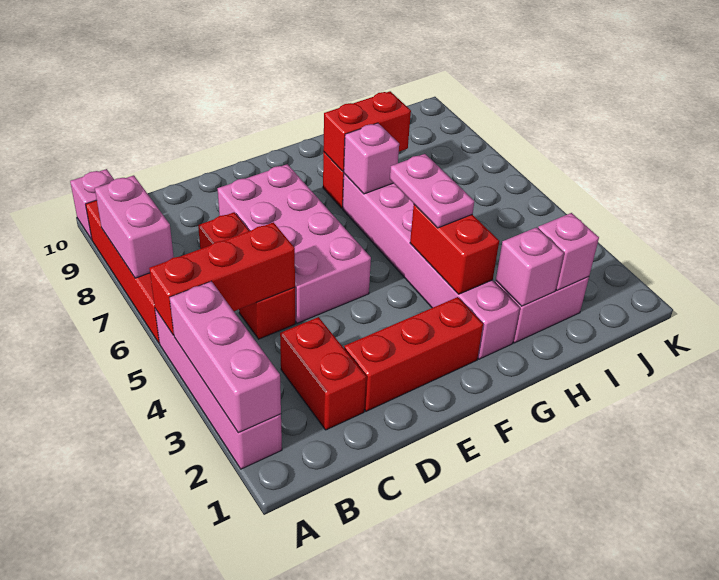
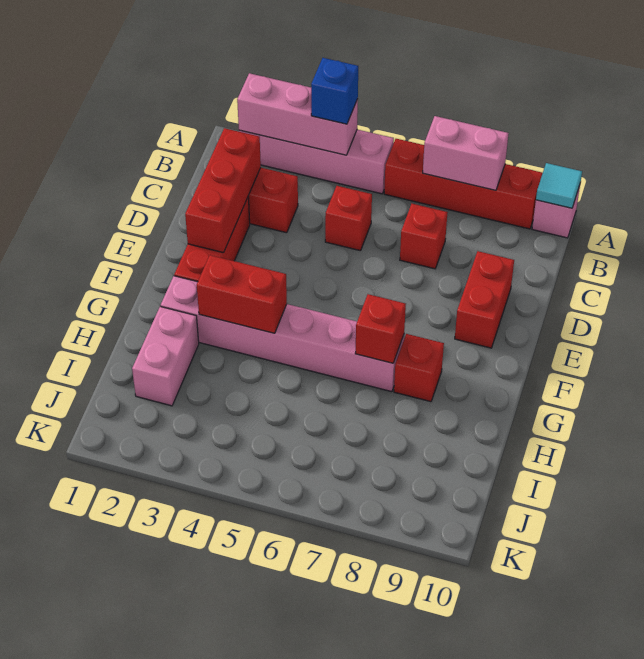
none -> blue 1x1 brick [311,58,358,124]
red 1x3 brick [149,222,295,335] -> red 1x3 brick moved to [185,128,261,253]
none -> cyan 1x1 tile [536,163,582,208]
pink 2x4 brick [218,164,371,323] -> none
pink 1x2 plate [390,154,474,228] -> none
pink 1x1 brick [343,123,399,194] -> red 1x1 brick [355,294,406,363]
red 1x2 brick [323,91,411,171] -> red 1x2 brick moved to [455,251,514,348]
pink 1x1 brick [496,227,564,306] -> none
pink 1x1 brick [538,213,599,291] -> none

